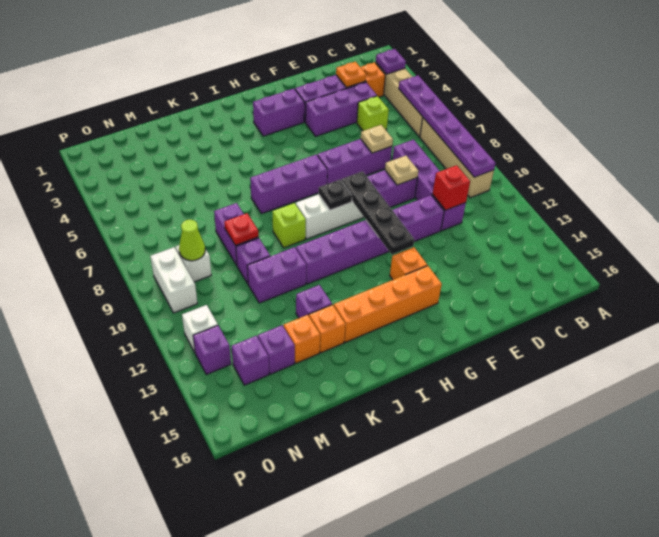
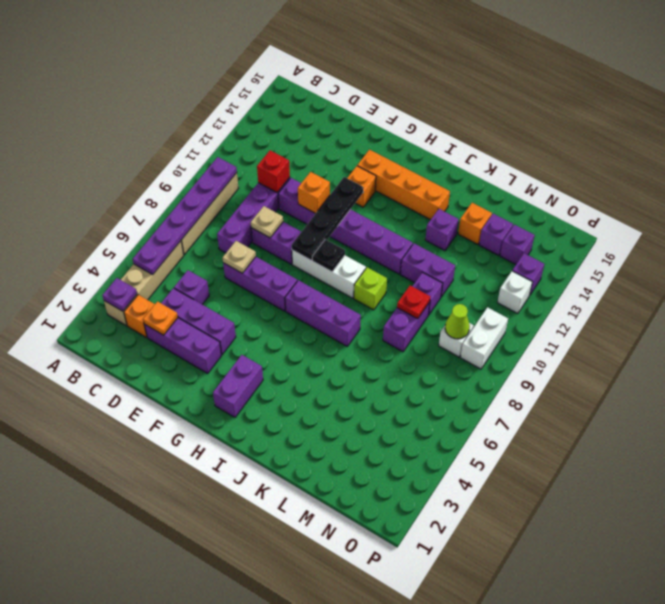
lime 1x1 brick [357,96,389,131] -> purple 1x1 brick [174,270,209,305]
purple 1x2 brick [253,89,304,136] -> purple 1x2 brick turned to [213,355,263,417]
orange 1x1 brick [309,305,345,353] -> orange 1x1 brick moved to [298,172,330,213]

